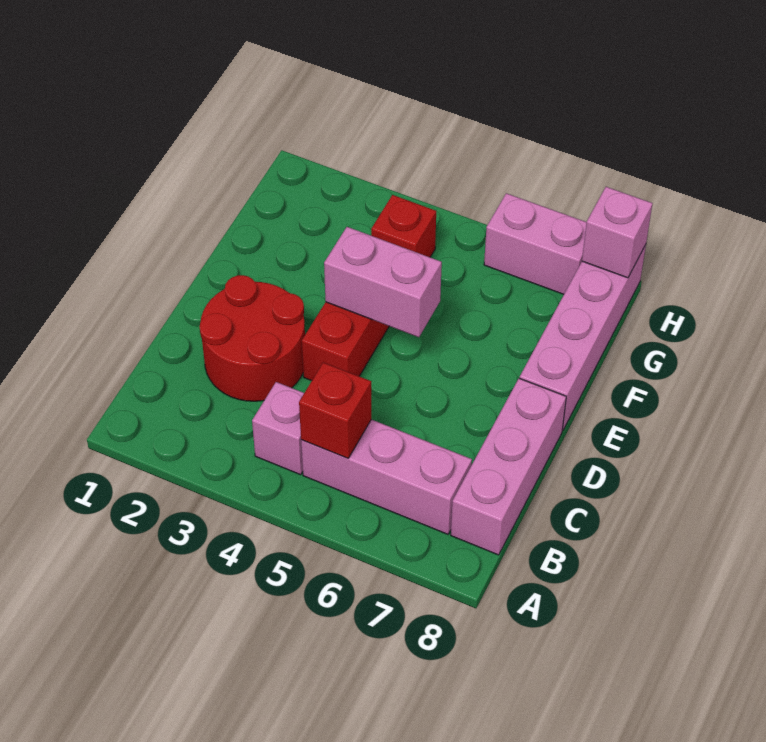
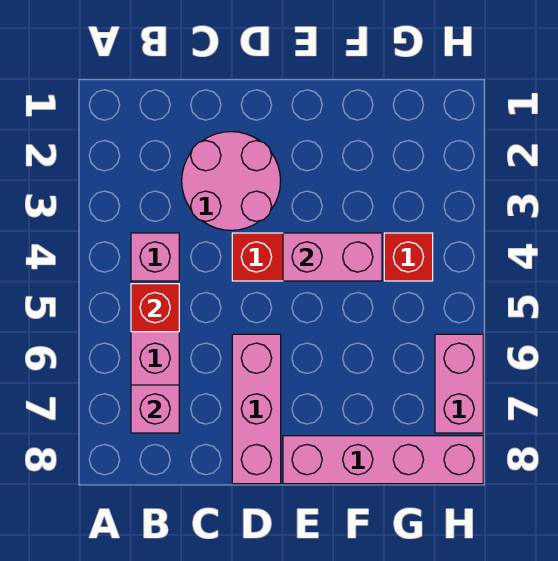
pink 1x3 brick [451,378,566,555] -> pink 1x3 brick turned to [232,334,281,484]
red 2x2 round brick [200,275,305,401] -> pink 2x2 round brick [182,132,281,230]
pink 1x2 brick [324,227,442,337] -> pink 1x2 brick turned to [283,233,382,281]
pink 1x1 brick [582,187,653,278] -> pink 1x1 brick moved to [131,385,179,433]

